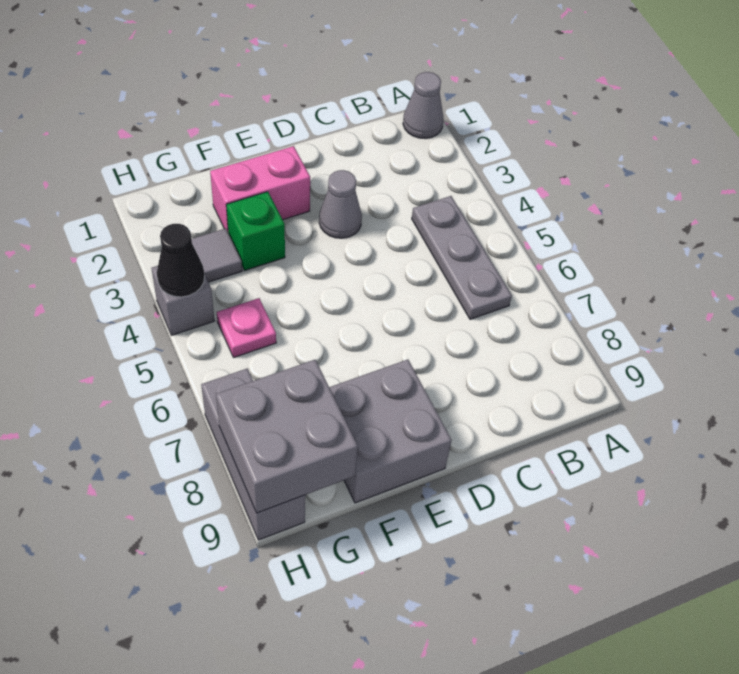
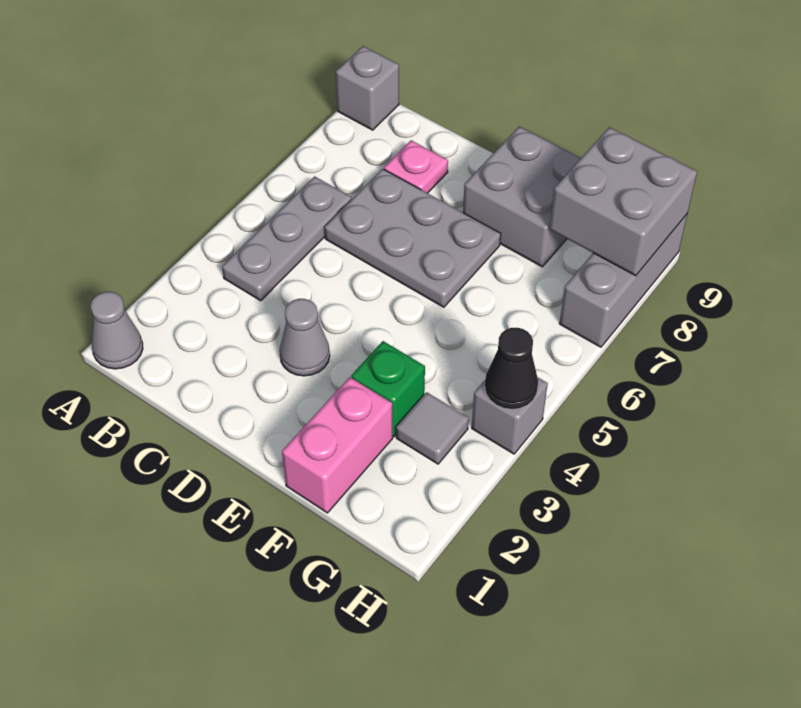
none -> grey 1x1 brick [336,46,399,130]
none -> grey 2x3 plate [325,169,501,307]
pink 1x2 brick [210,146,310,231] -> pink 1x2 brick turned to [282,377,393,513]
pink 1x1 plate [217,298,276,357] -> pink 1x1 plate moved to [384,140,448,193]

